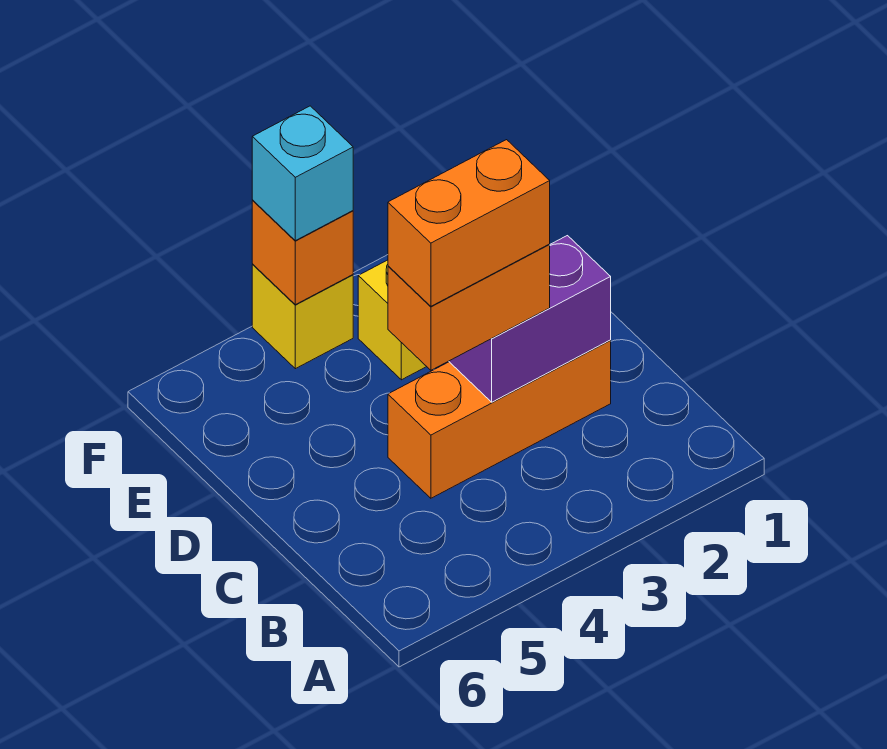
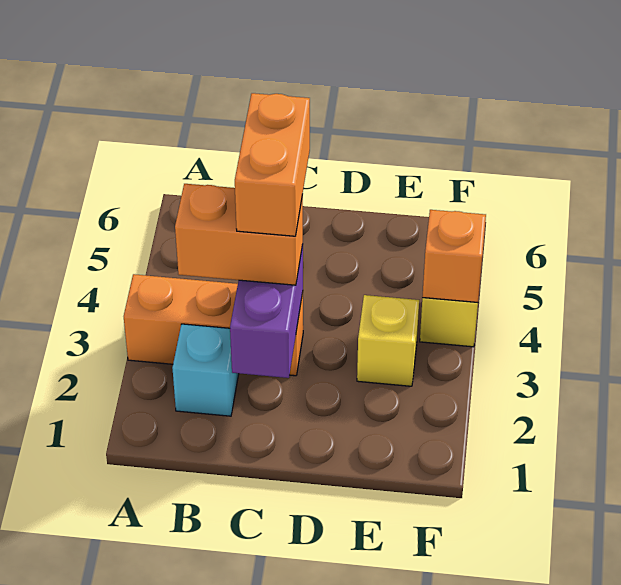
orange 1x3 brick [388,340,611,498] -> orange 1x3 brick turned to [124,274,303,376]
orange 1x2 brick [388,244,550,370] -> orange 1x2 brick turned to [175,184,303,285]
cyan 1x1 brick [252,106,353,241] -> cyan 1x1 brick moved to [172,324,239,416]

